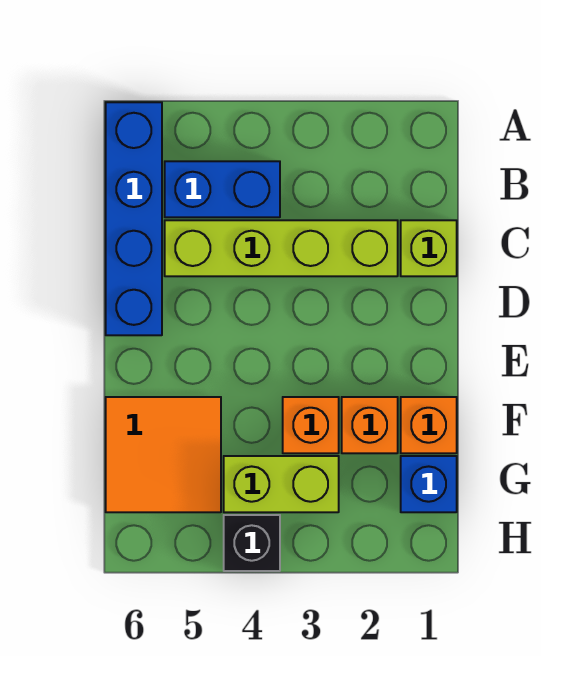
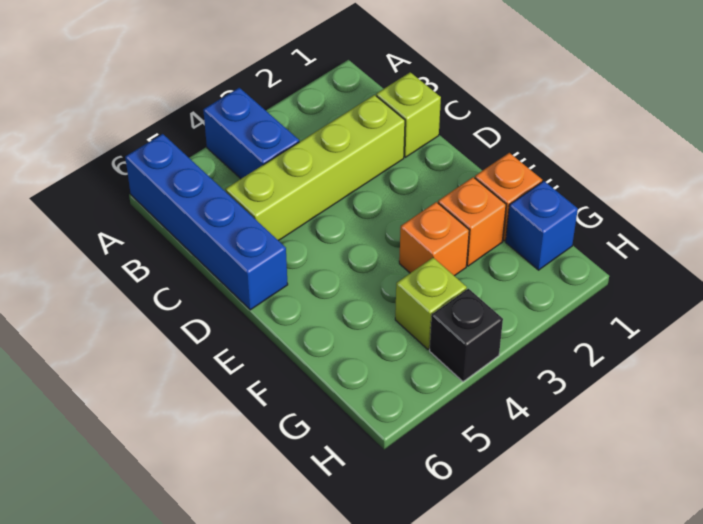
blue 1x2 brick [165,161,280,217] -> blue 1x2 brick turned to [203,88,299,179]
orange 2x2 tile [106,397,221,512] -> none
lime 1x2 brick [224,456,339,512] -> lime 1x1 brick [395,258,467,349]

